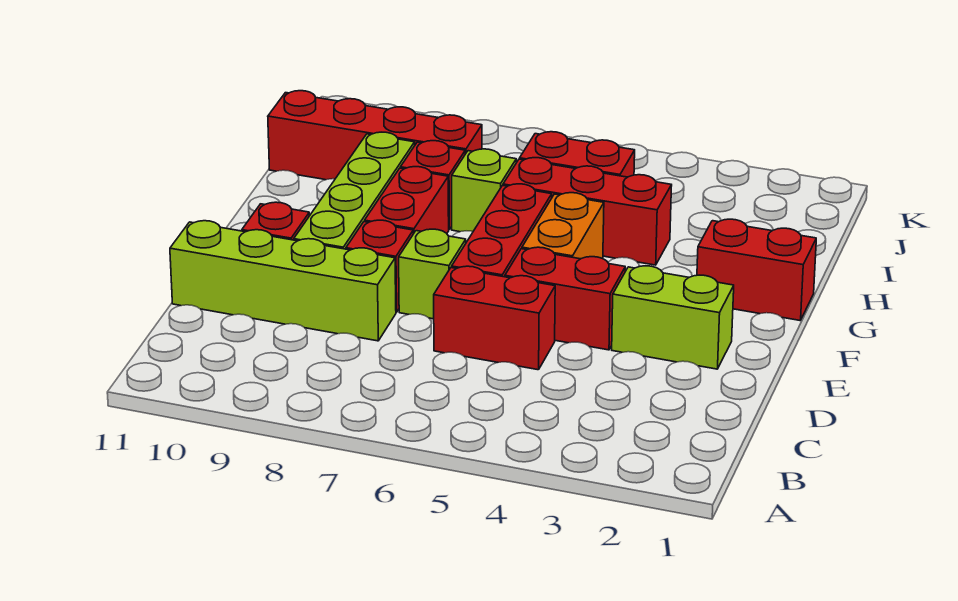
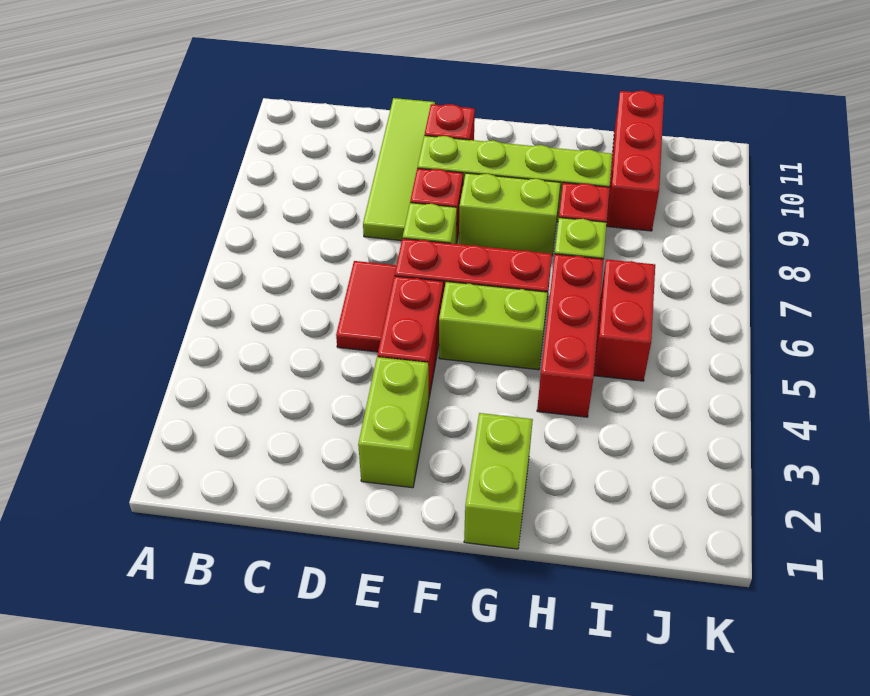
red 1x2 brick [434,266,555,370] -> red 1x2 tile [336,261,396,352]
lime 1x4 brick [170,221,396,341] -> lime 1x4 tile [363,98,435,241]
orange 1x2 brick [522,193,604,259] -> lime 1x2 brick [439,282,548,370]
red 1x2 brick [365,167,449,234] -> lime 1x2 brick [459,173,560,256]
red 1x2 brick [697,219,816,320] -> lime 1x2 brick [464,413,533,549]
red 1x4 brick [268,91,482,180] -> red 1x3 brick [606,91,664,231]

